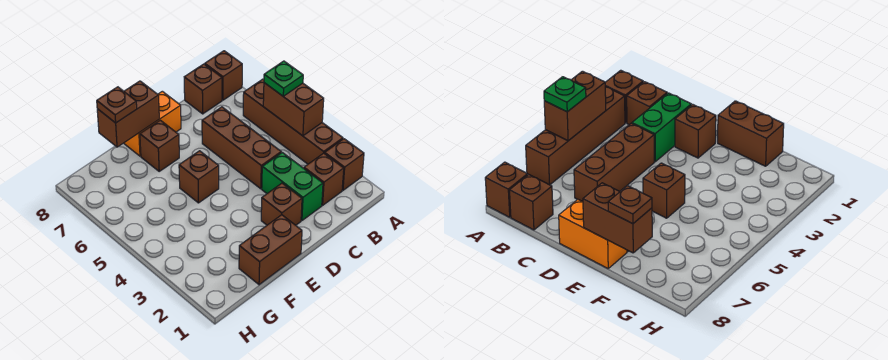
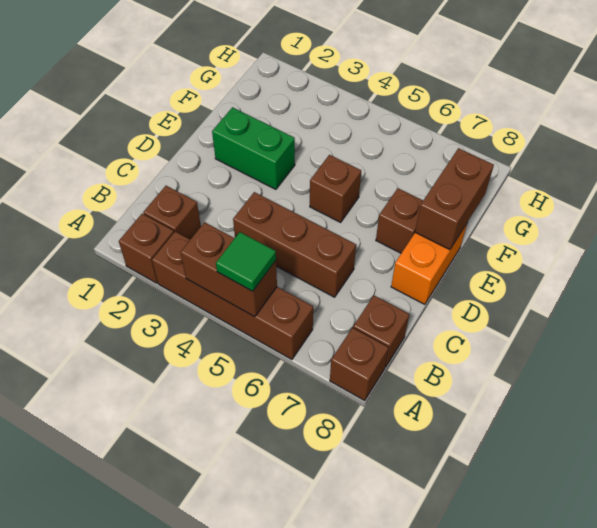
green 1x1 plate [264,61,303,96] -> green 1x1 tile [216,232,276,291]
green 1x2 brick [262,152,323,221] -> green 1x2 brick moved to [212,107,295,189]
brown 1x1 brick [261,183,302,225] -> none
brown 1x2 brick [239,215,302,285] -> none
brown 1x1 plate [97,87,137,123] -> none

